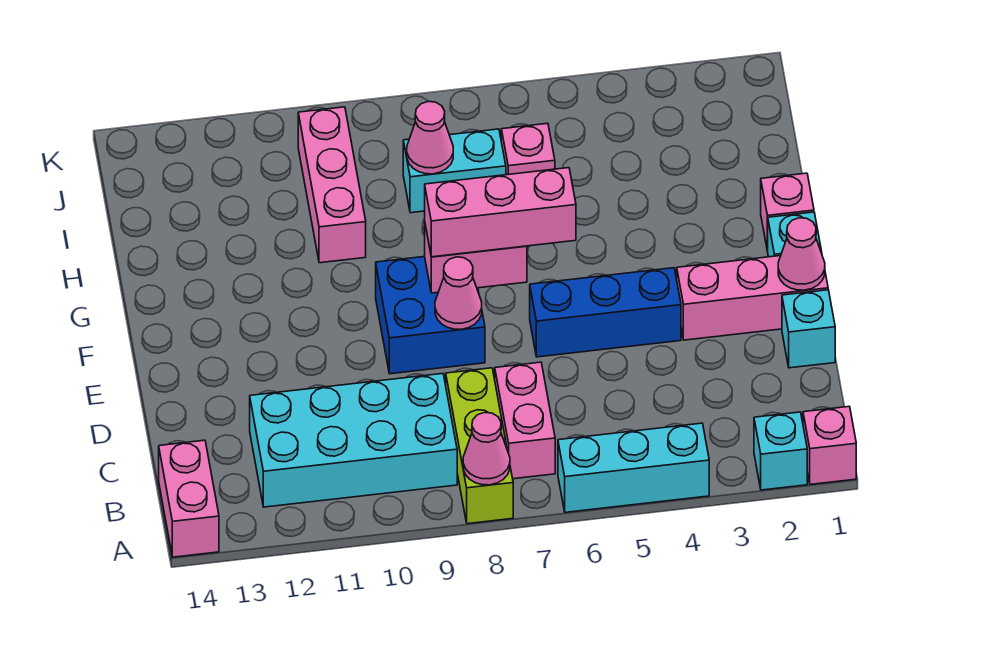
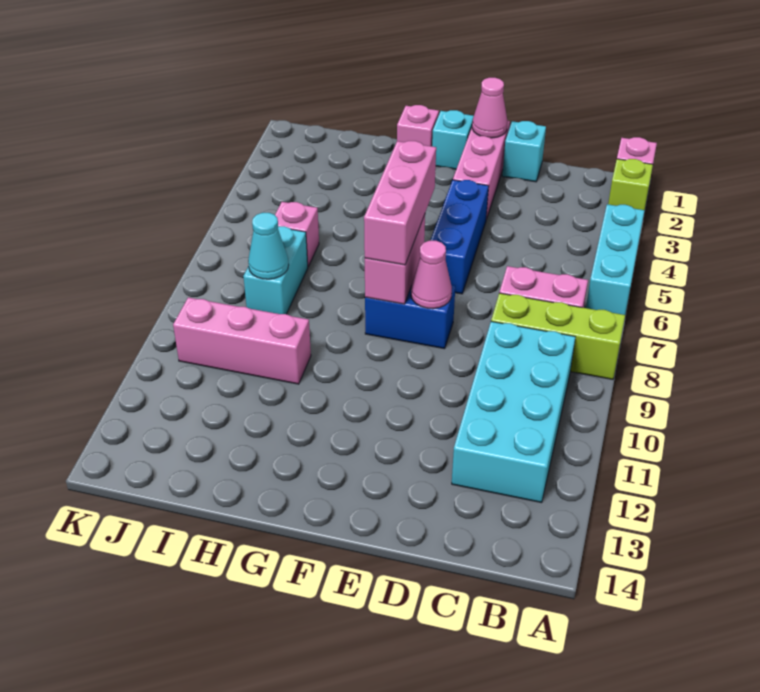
cyan 1x1 brick [754,412,807,490] -> lime 1x1 brick [608,159,653,210]
pink 1x1 cone [463,412,510,485] -> none
pink 1x2 brick [159,440,219,557] -> none
blue 2x2 brick [376,257,485,374] -> blue 1x2 brick [365,285,455,349]
pink 1x1 cone [407,102,453,174] -> cyan 1x1 cone [248,213,289,279]

